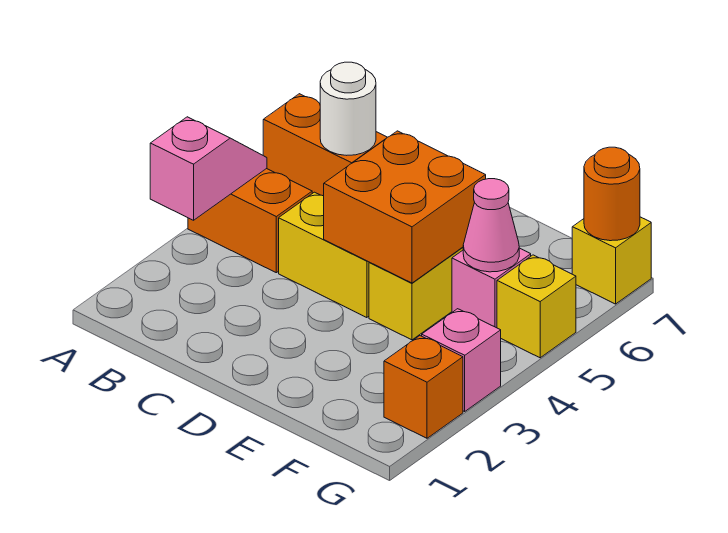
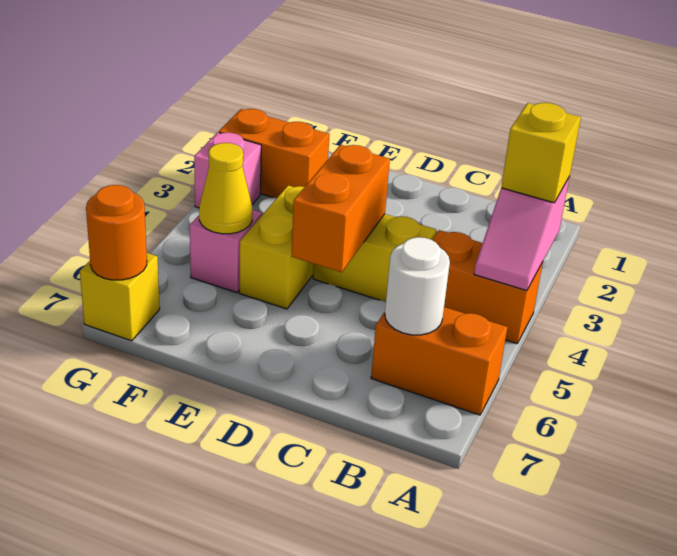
orange 2x2 brick [324,131,486,283] -> orange 1x2 brick [292,145,390,272]
pink 1x1 cone [463,179,519,272] -> yellow 1x1 cone [199,143,252,234]
orange 1x1 brick [384,336,463,438] -> orange 1x2 brick [219,109,330,198]
yellow 1x1 brick [497,255,576,358] -> yellow 1x1 brick moved to [501,103,581,203]

